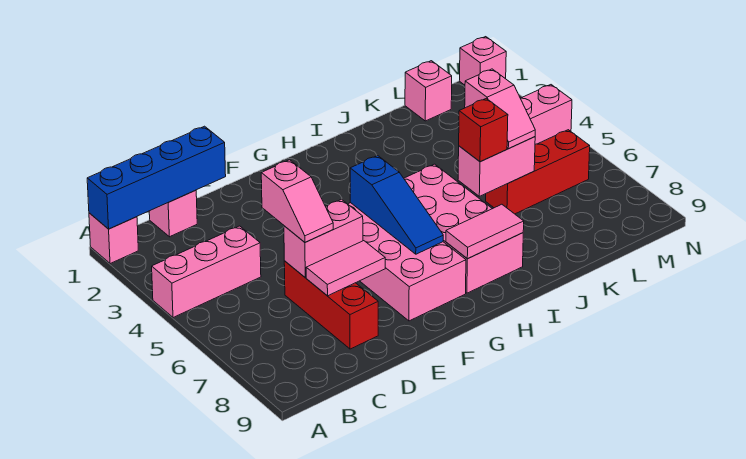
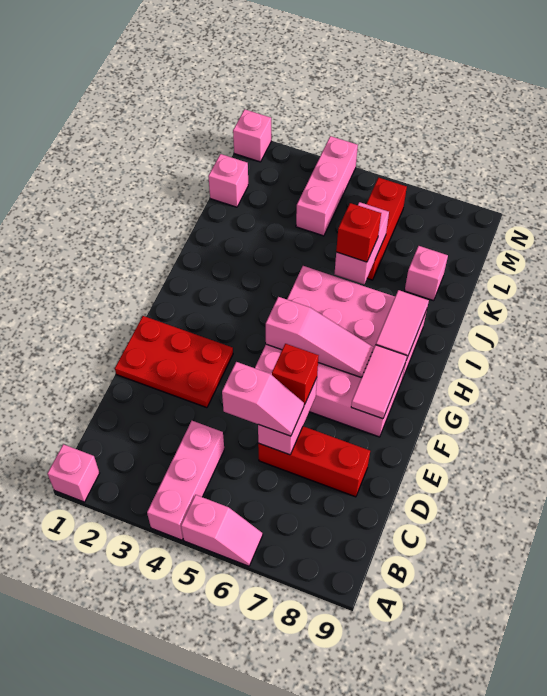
blue 1x4 brick [87,126,226,229] -> none
pink 1x1 brick [149,190,197,237] -> pink 1x1 brick moved to [405,246,448,301]
pink 1x2 tile [306,241,385,296] -> pink 1x2 tile moved to [351,345,407,419]
none -> red 2x3 plate [115,316,233,408]
none -> red 1x1 brick [272,344,319,405]
blue 1x3 slope [350,156,443,254] -> pink 1x3 slope [266,297,373,378]
pink 1x2 slope [465,69,535,149] -> pink 1x2 slope moved to [181,495,263,566]

